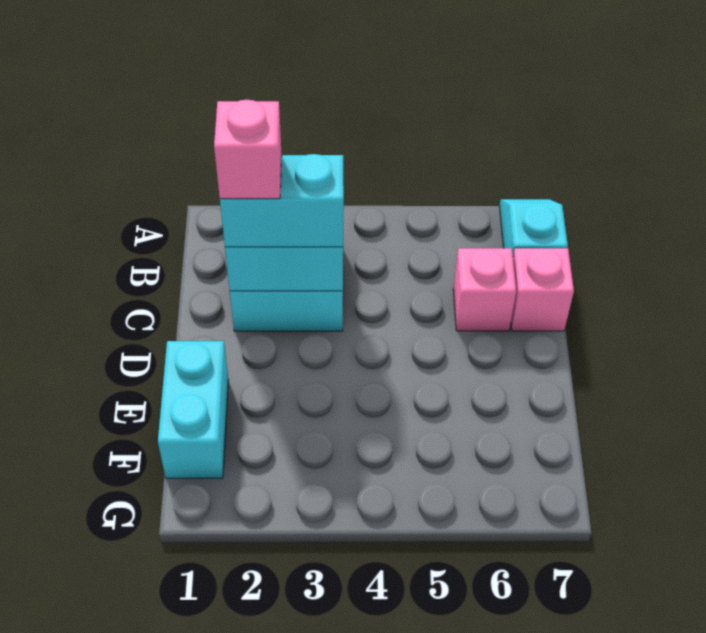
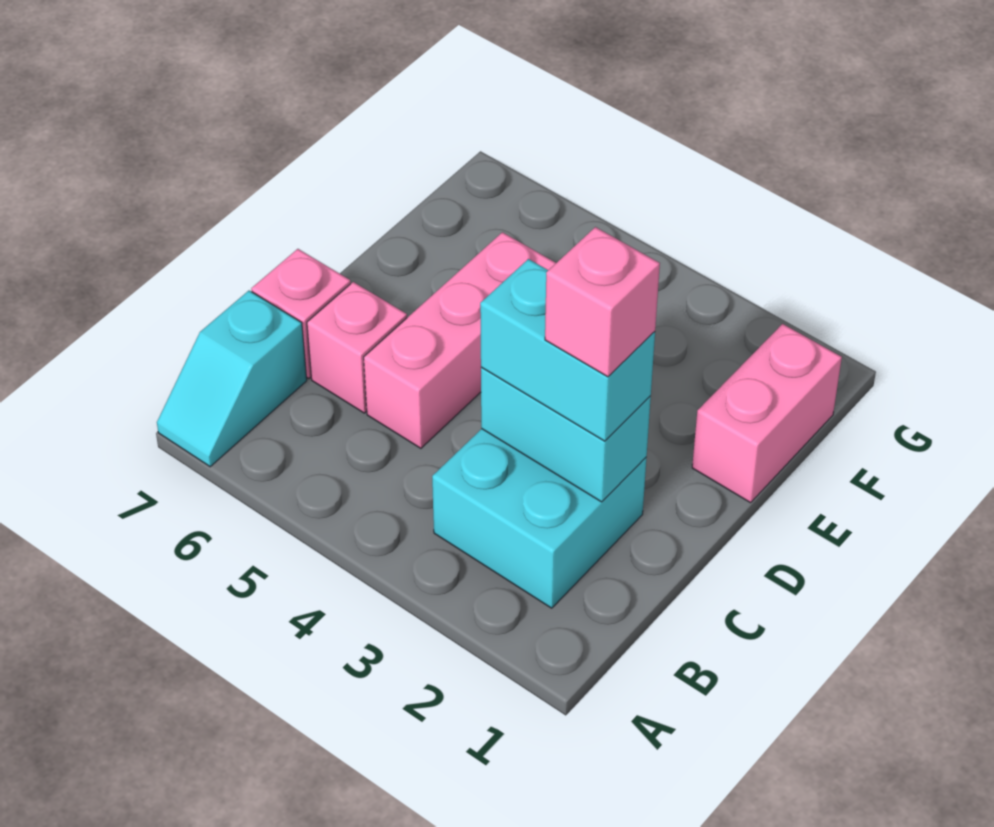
none -> pink 1x3 brick [364,232,556,448]
cyan 1x2 brick [158,341,229,478] -> pink 1x2 brick [692,324,842,503]

